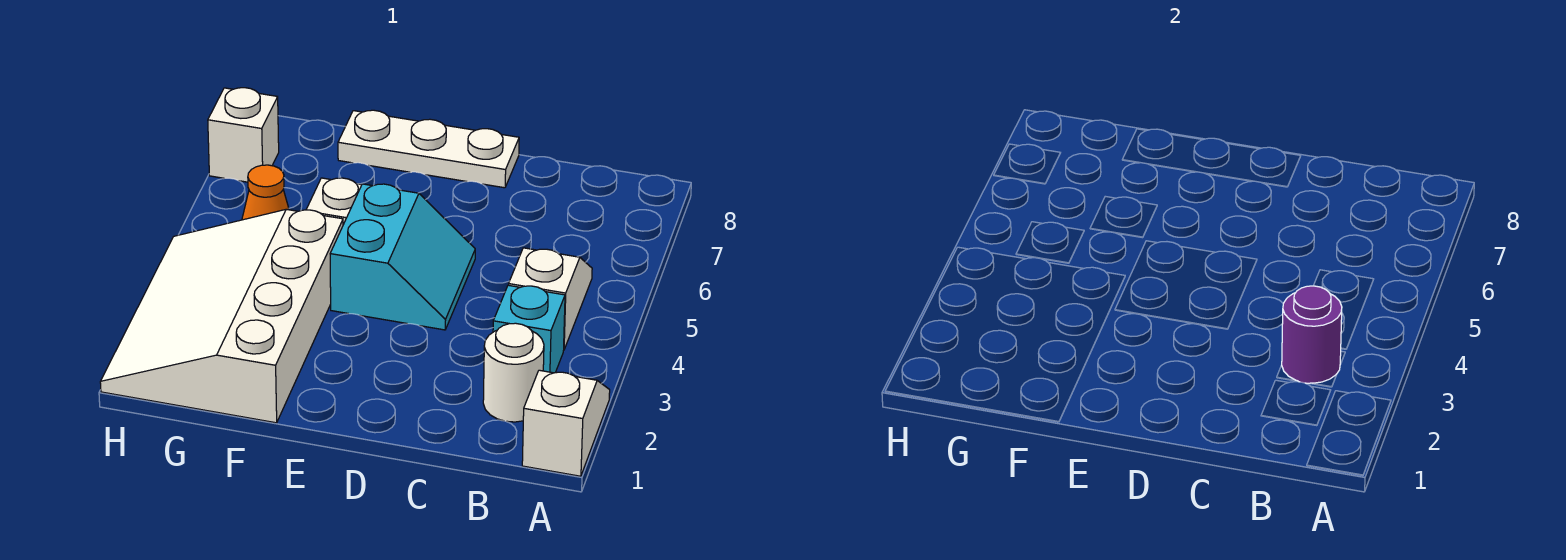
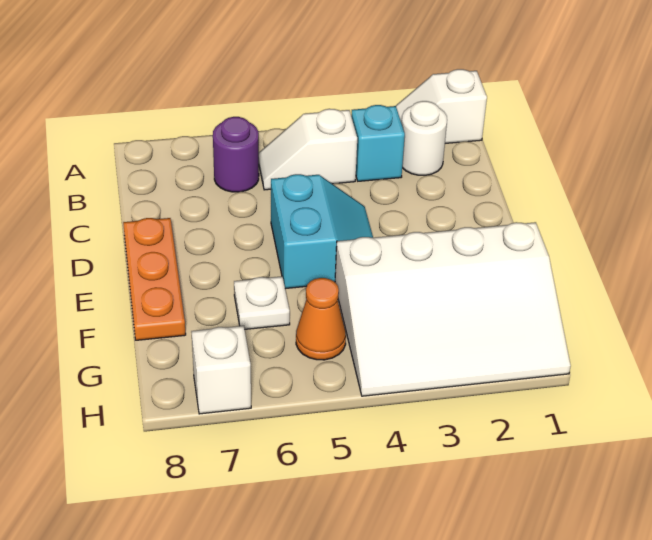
purple 1x1 round brick [1282,286,1342,383] -> purple 1x1 round brick moved to [213,117,259,192]
cyan 2x2 slope [330,184,475,330] -> cyan 2x2 slope turned to [271,174,373,289]
white 1x3 plate [338,110,519,188] -> orange 1x3 plate [123,218,186,340]

